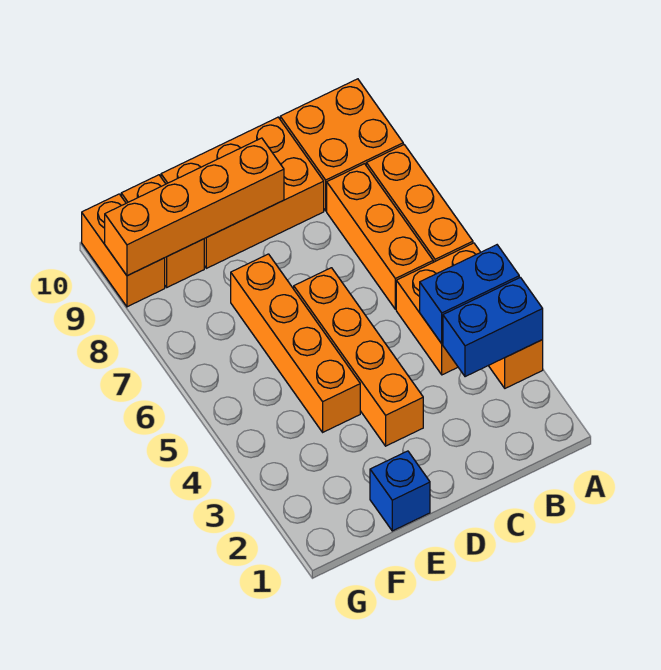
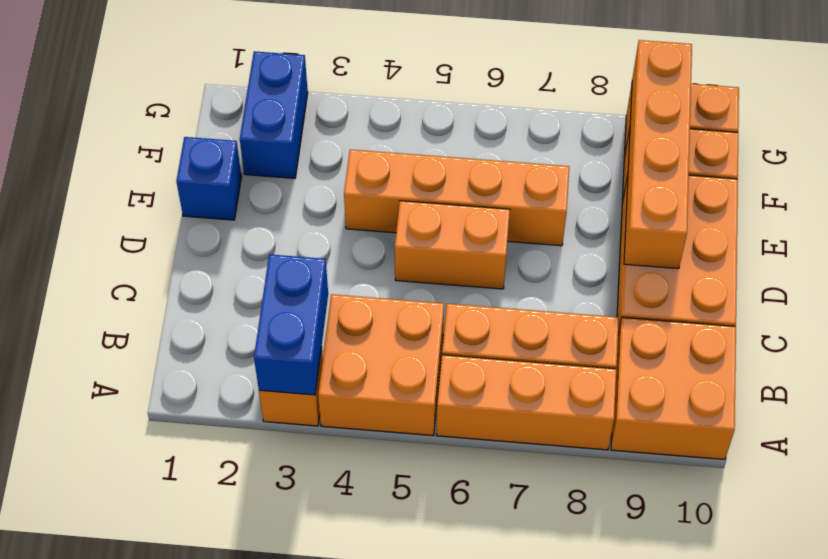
blue 1x2 brick [420,245,519,344] -> blue 1x2 brick moved to [240,51,308,178]
orange 1x4 brick [294,268,423,446] -> orange 1x2 brick [395,201,510,289]

